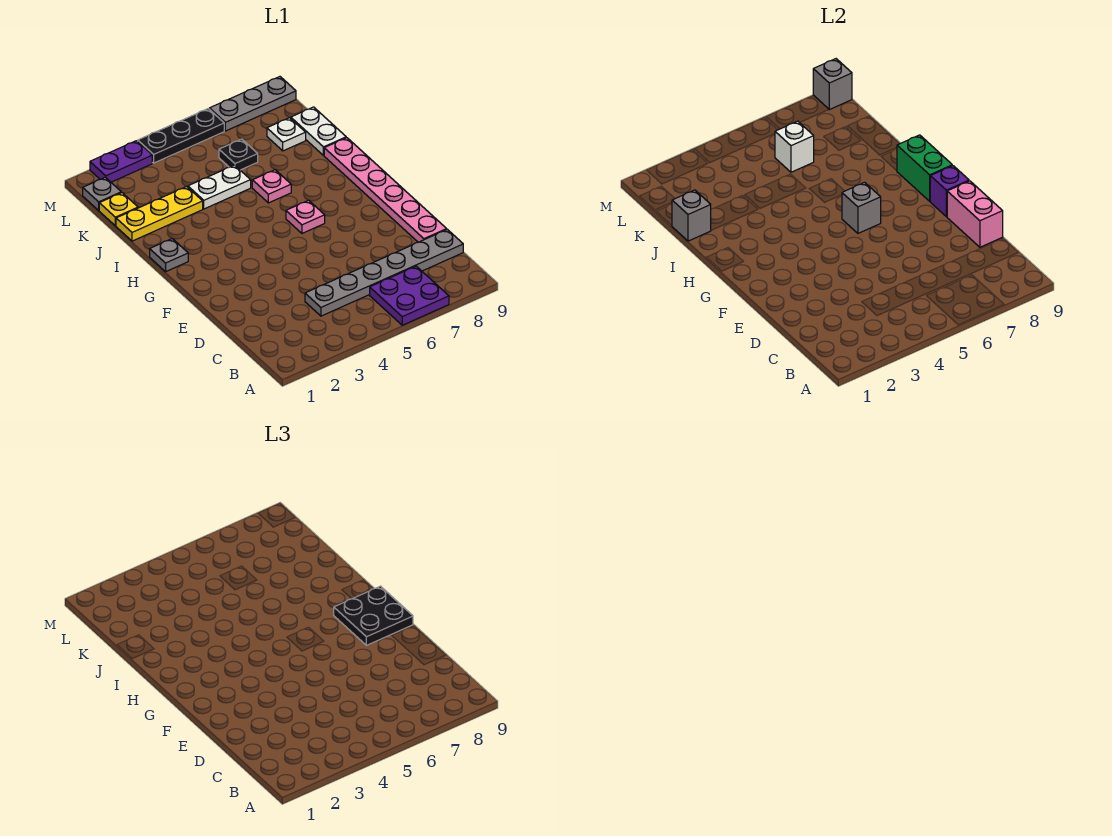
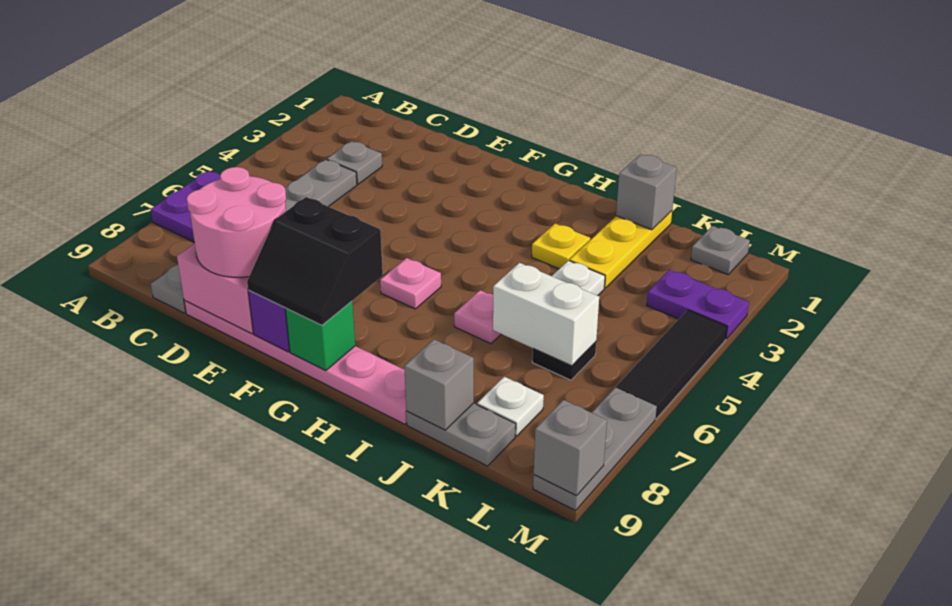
none -> pink 2x2 round brick [187,167,286,277]
black 2x2 plate [334,586,413,645] -> black 2x2 slope [247,197,383,325]
grey 1x1 brick [842,182,881,233] -> grey 1x1 brick moved to [404,339,474,430]
green 1x2 brick [897,135,952,201] -> green 1x1 brick [286,301,355,371]
grey 1x1 plate [150,239,188,272] -> grey 1x1 plate moved to [327,141,382,184]
white 1x2 plate [291,107,346,156] -> grey 1x2 plate [406,403,516,466]
yellow 1x1 plate [99,193,138,226] -> yellow 1x1 plate moved to [532,224,590,269]
white 1x1 brick [775,121,814,172] -> white 1x2 brick [493,263,599,366]
purple 1x2 plate [90,141,152,182] -> purple 1x2 plate turned to [647,270,749,339]
black 1x3 plate [138,109,224,163] -> black 1x3 tile [616,310,727,419]

